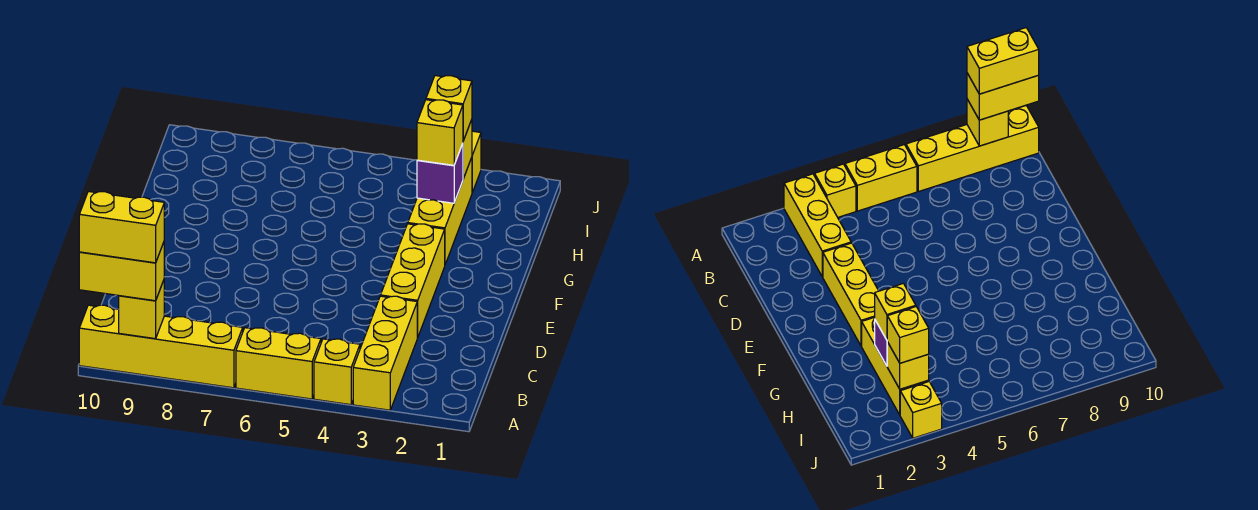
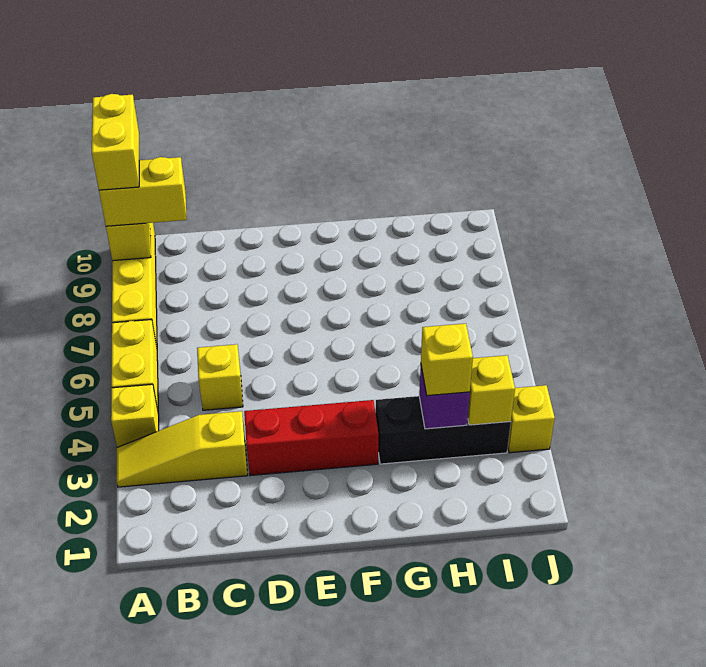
yellow 1x3 brick [353,296,417,410] -> yellow 1x3 slope [117,411,247,487]
yellow 1x2 brick [79,242,164,301] -> yellow 1x2 brick turned to [99,157,187,226]
yellow 1x3 brick [381,224,445,338] -> red 1x3 brick [244,400,378,476]
yellow 1x3 brick [408,157,472,264] -> black 1x3 brick [376,396,511,464]
yellow 1x1 brick [426,76,472,141] -> yellow 1x1 brick moved to [197,344,243,410]

